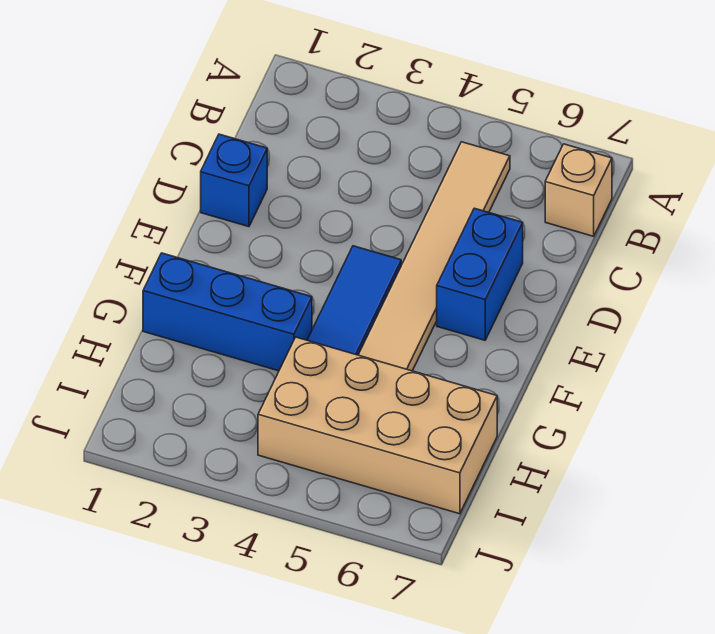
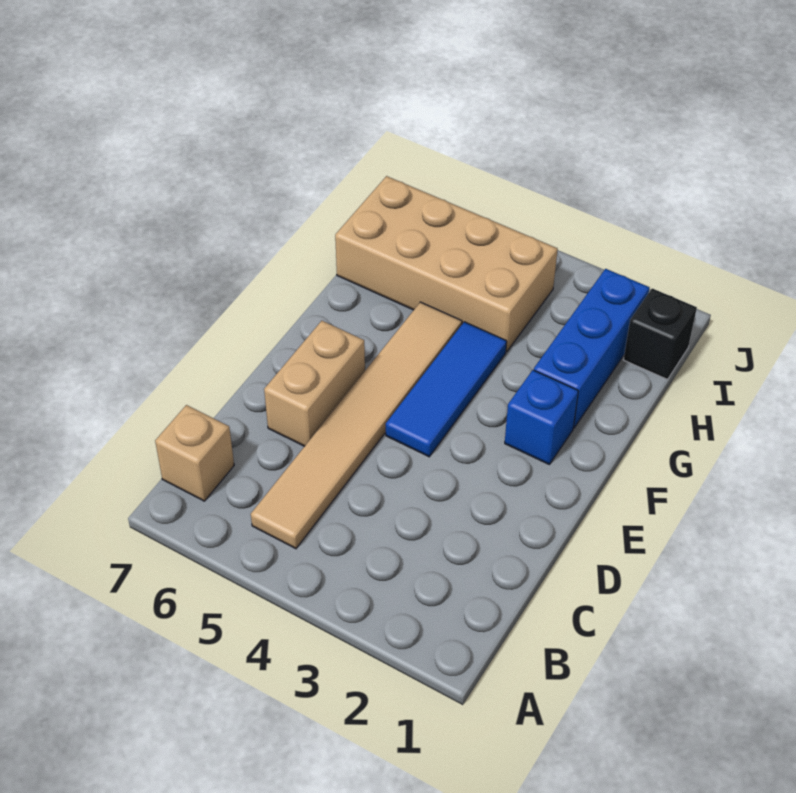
blue 1x1 brick [201,134,267,227] -> blue 1x1 brick moved to [505,370,578,464]
blue 1x2 brick [437,208,523,340] -> tan 1x2 brick [264,321,365,446]
blue 1x3 brick [143,253,312,371] -> blue 1x3 brick turned to [534,269,650,428]
none -> black 1x1 brick [623,288,697,379]

